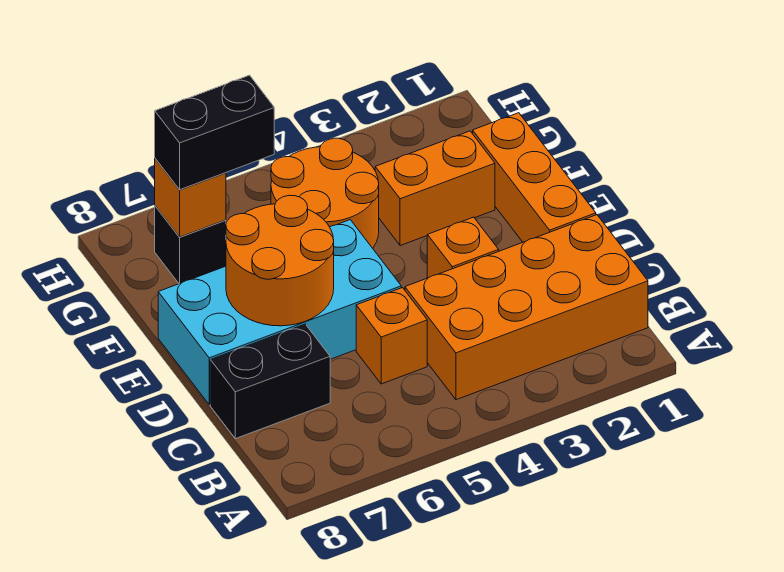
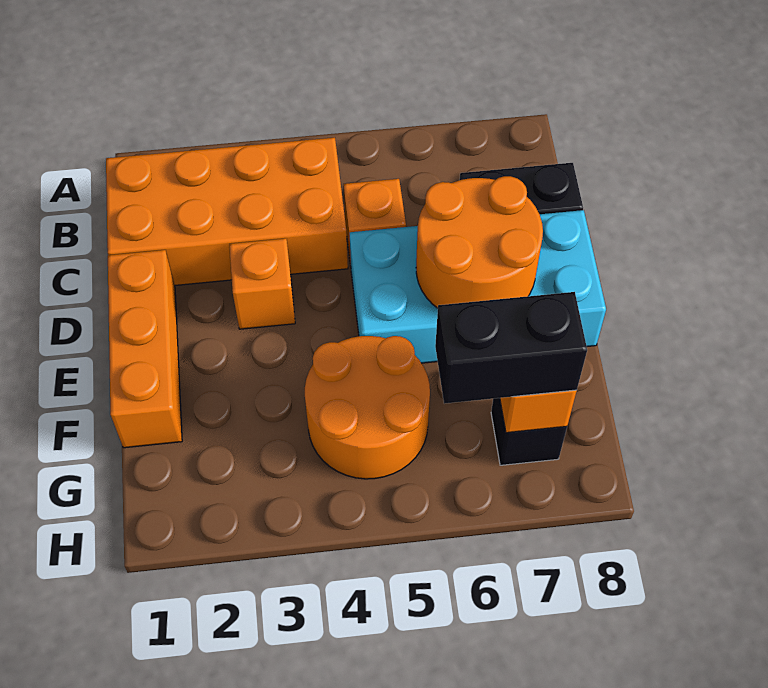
orange 1x2 brick [375,131,495,246] -> none

